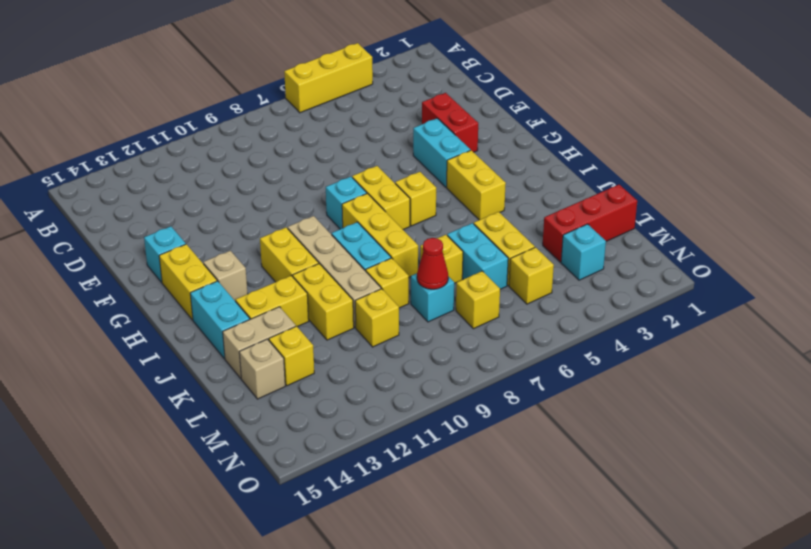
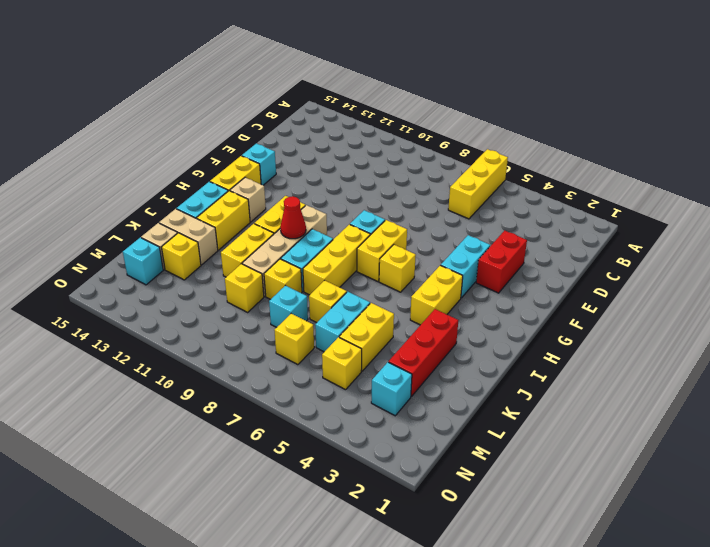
yellow 1x3 brick [284,43,373,113] -> yellow 1x3 brick turned to [448,149,508,219]
yellow 1x2 brick [235,276,309,327] -> yellow 1x2 brick turned to [197,191,250,250]
red 1x3 brick [543,185,637,262] -> red 1x3 brick turned to [389,309,458,397]
red 1x1 cone [417,238,448,289] -> red 1x1 cone moved to [280,196,306,239]
none -> cyan 1x1 brick [123,237,163,285]

